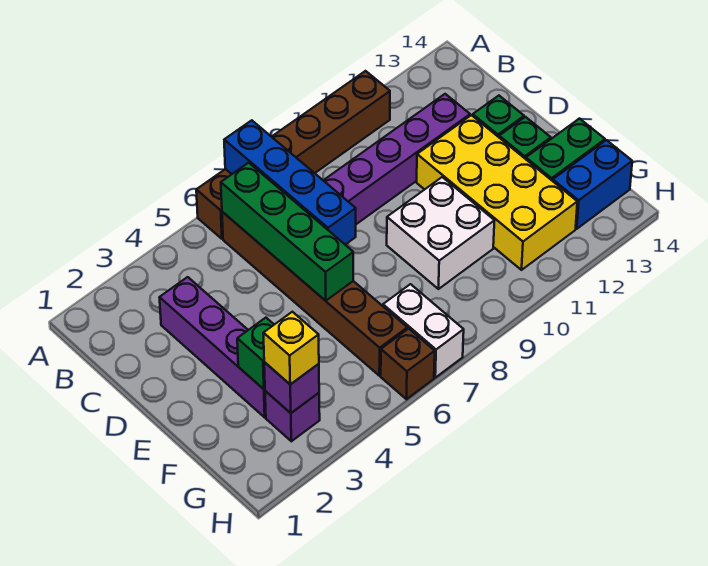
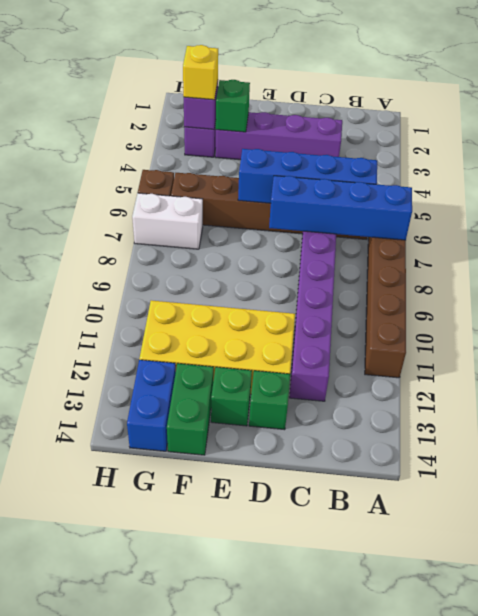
green 1x4 brick [221,163,353,301] -> blue 1x4 brick [238,149,377,203]
white 2x2 brick [387,177,494,289] -> none

